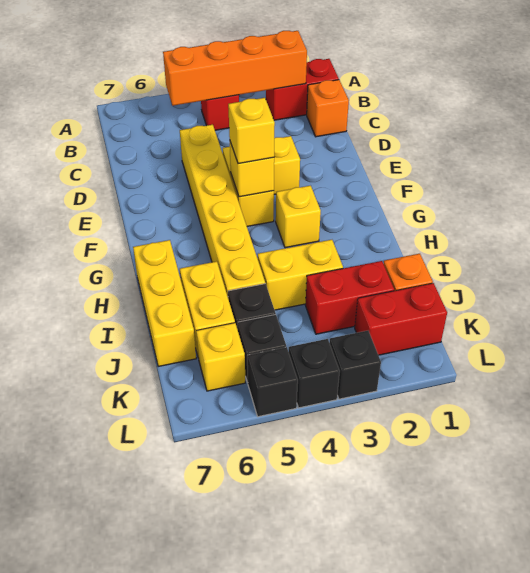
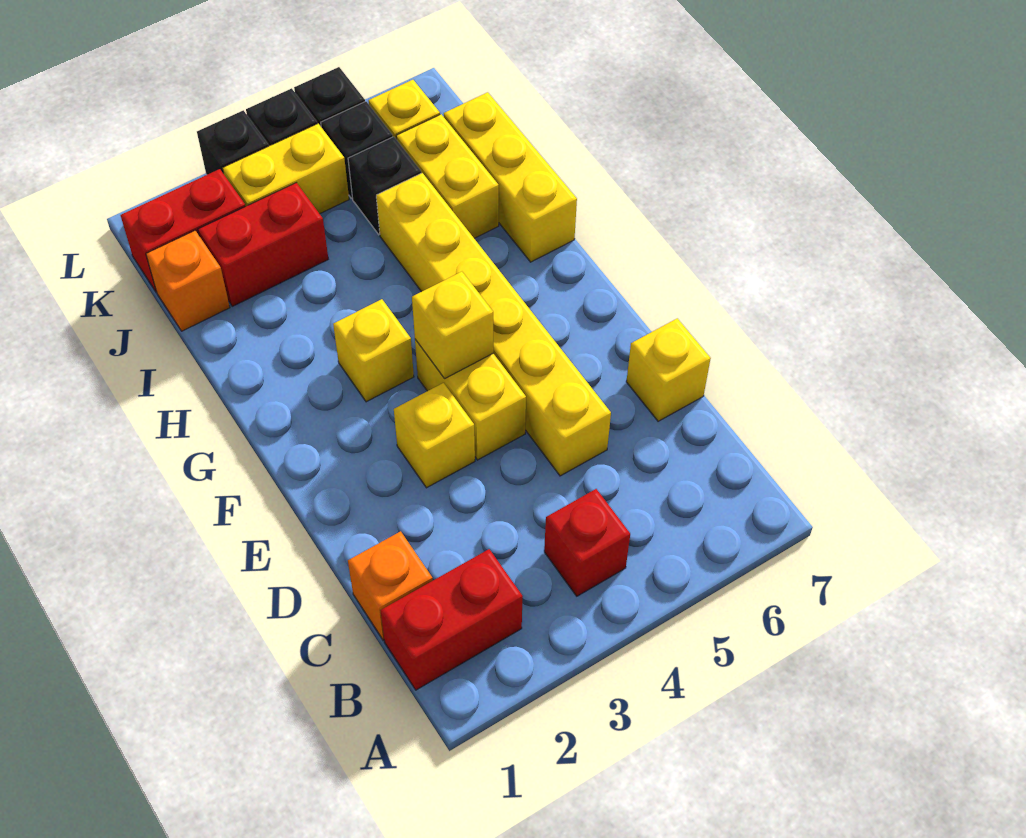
orange 1x4 brick [163,31,307,106] -> none
yellow 1x1 brick [228,98,275,164] -> yellow 1x1 brick moved to [626,318,711,421]
yellow 1x2 brick [258,240,343,310] -> yellow 1x2 brick moved to [223,124,349,214]

